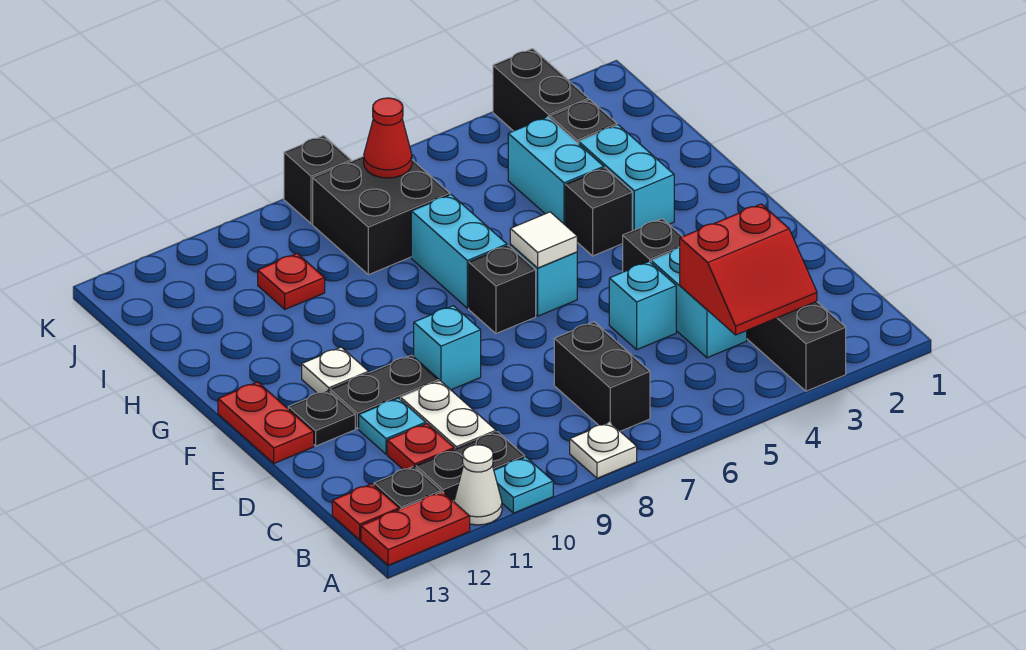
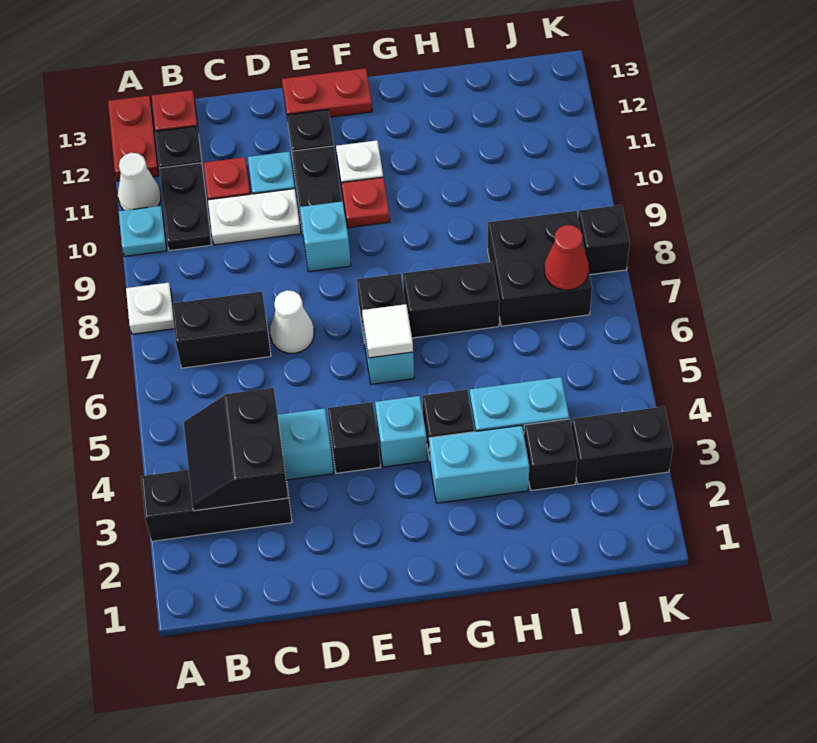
red 2x2 slope [680,204,817,335] -> black 2x2 slope [184,388,288,511]
cyan 1x1 brick [609,262,676,350] -> cyan 1x1 brick moved to [375,396,427,467]
none -> white 1x1 cone [270,290,314,353]
cyan 1x2 brick [411,195,507,308] -> black 1x2 brick [403,262,500,338]
red 1x1 plate [258,253,325,309] -> red 1x1 plate moved to [341,177,390,228]

